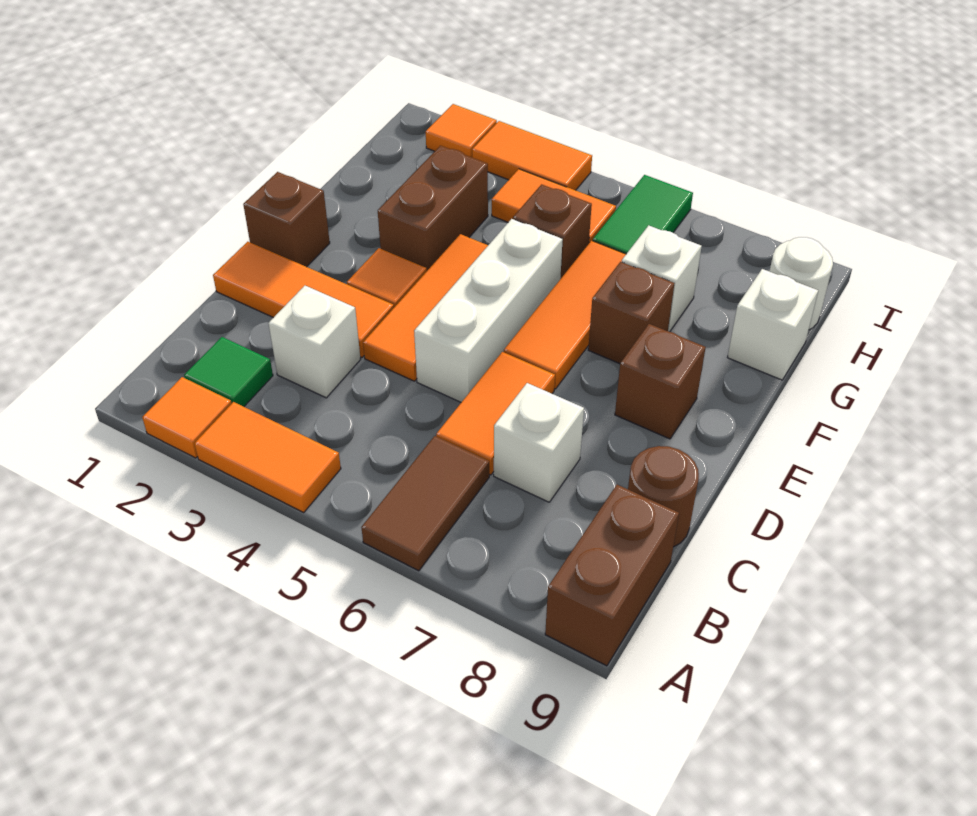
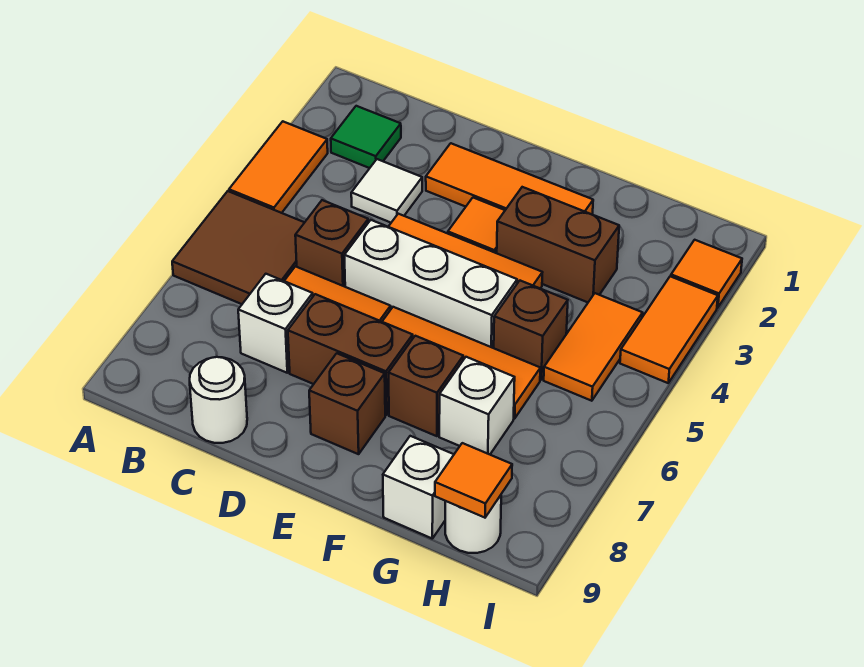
orange 1x1 tile [142,377,232,458] -> orange 1x1 tile moved to [435,443,512,518]
brown 1x2 tile [361,436,489,571] -> brown 2x2 tile [172,191,305,304]
brown 1x2 brick [545,485,679,666] -> brown 1x2 brick moved to [288,294,413,415]
white 1x1 brick [268,286,361,398] -> white 1x1 tile [351,159,422,223]
brown 1x1 round brick [628,446,699,547] -> white 1x1 round brick [190,357,247,443]
orange 1x3 tile [213,242,394,357] -> orange 1x3 tile turned to [426,143,593,214]
brown 1x1 brick [243,172,330,267] -> brown 1x1 brick moved to [295,200,368,287]
green 1x2 tile [593,175,693,254] -> none

